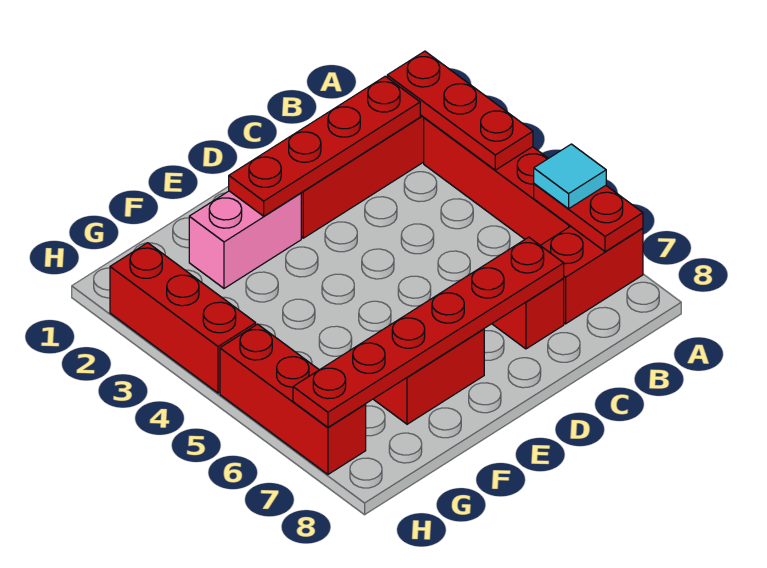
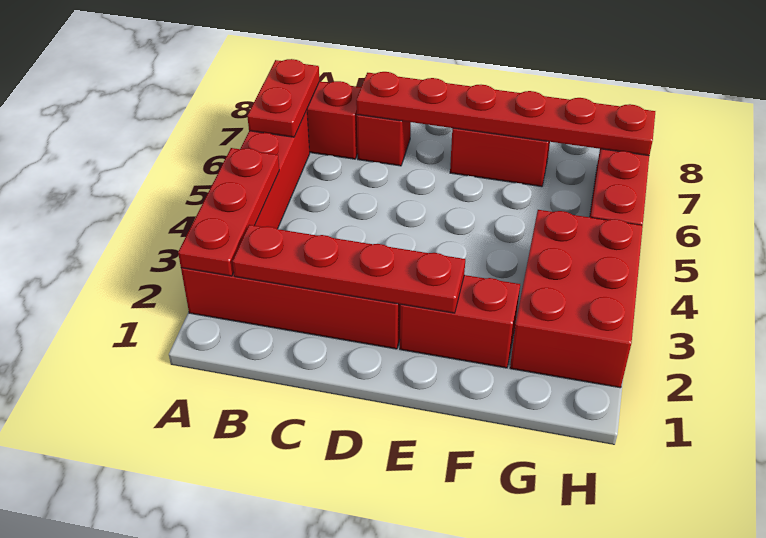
cyan 1x1 tile [534,144,606,209] -> none
pink 1x2 brick [189,191,301,288] -> red 1x2 brick [400,275,520,368]
red 1x3 brick [110,243,256,393] -> red 2x3 brick [510,210,643,388]

